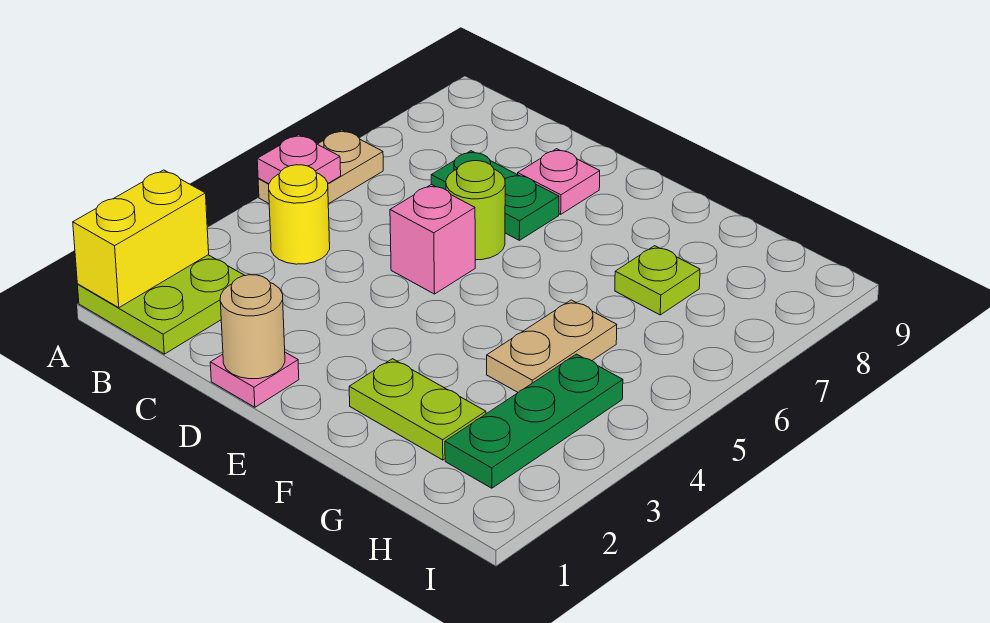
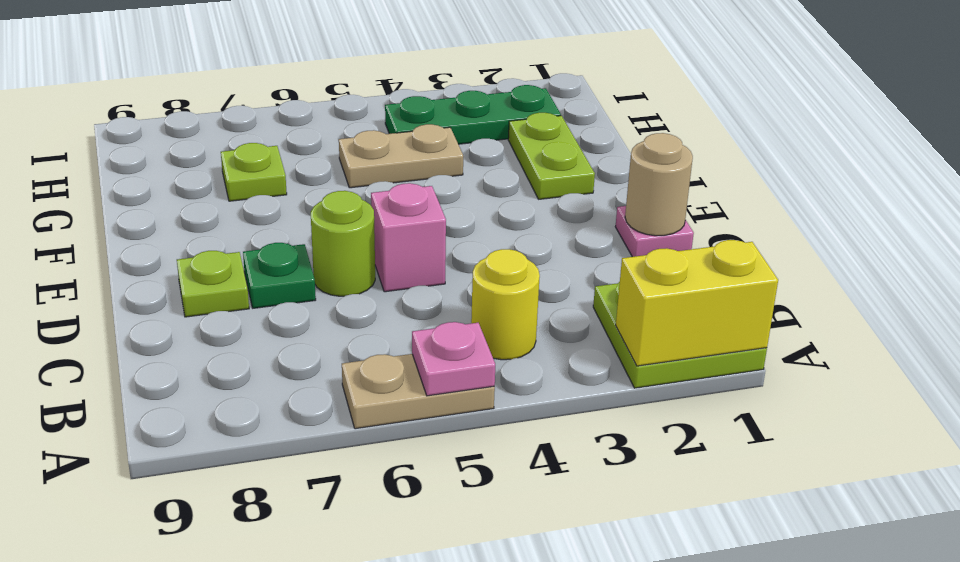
green 1x2 plate [431,151,559,240] -> green 1x1 plate [243,243,316,308]
pink 1x1 plate [518,149,600,214] -> lime 1x1 plate [177,251,249,317]

